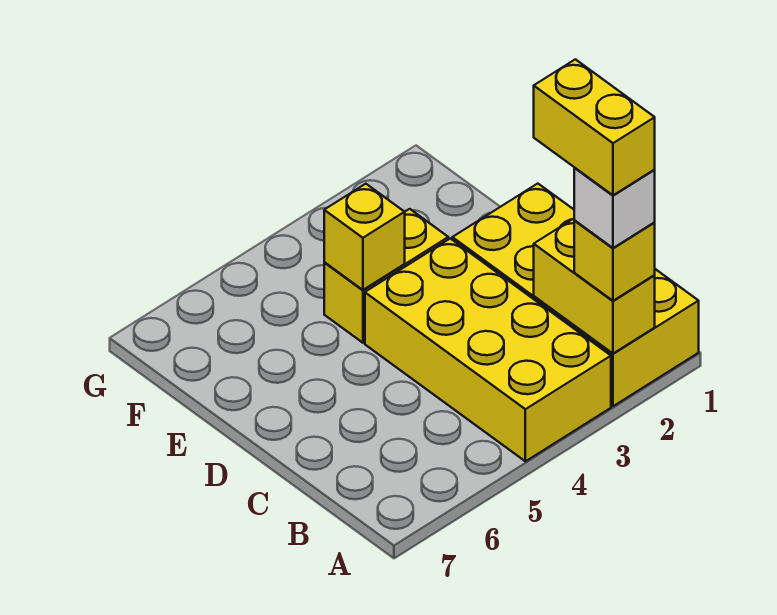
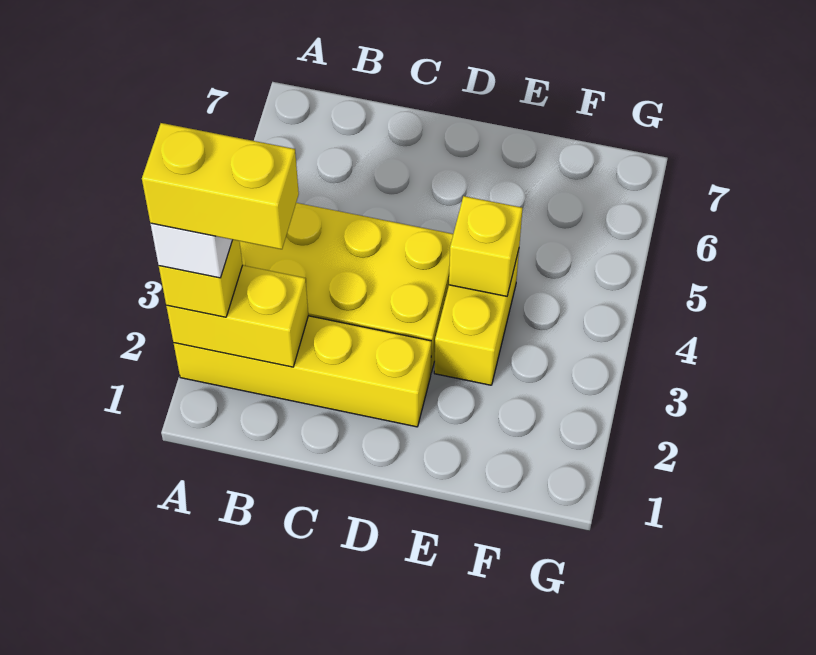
yellow 2x4 brick [452,184,699,406] -> yellow 1x4 brick [174,316,431,427]

